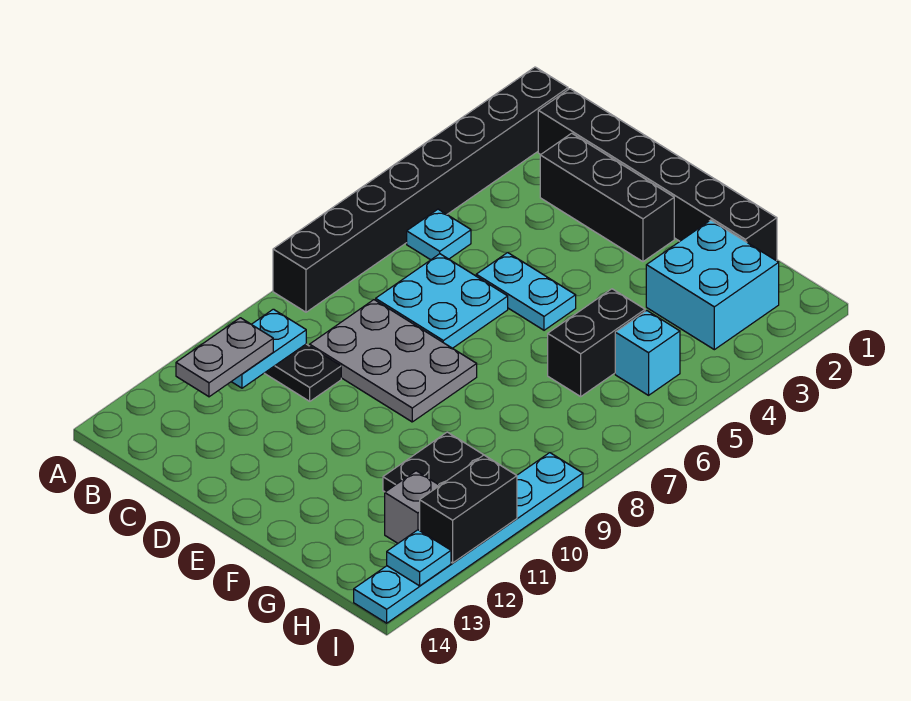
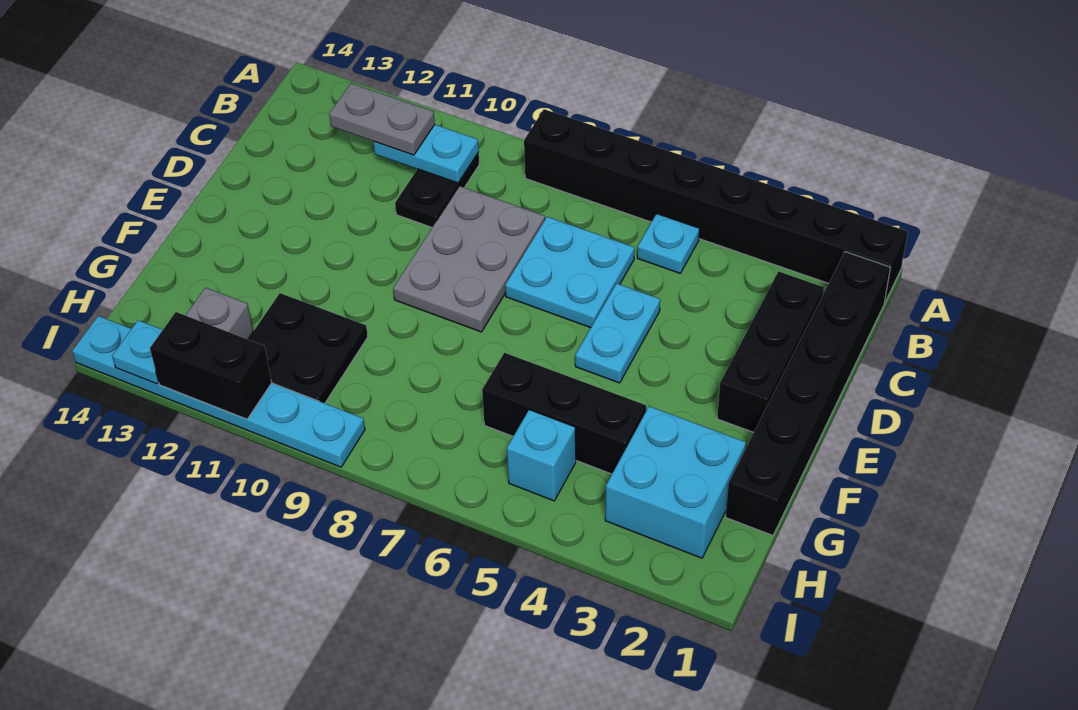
black 1x2 brick [548,289,645,396] -> black 1x3 brick [482,353,646,474]

